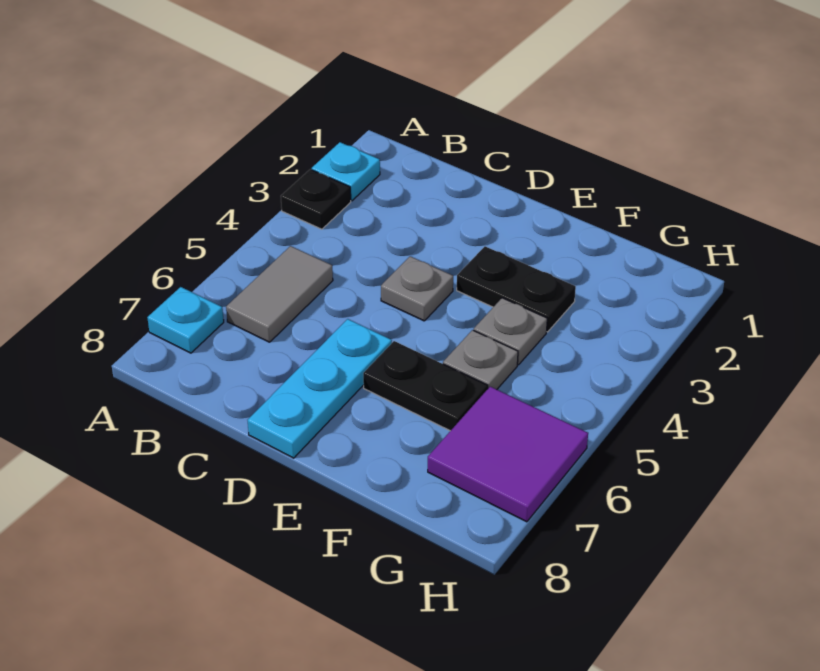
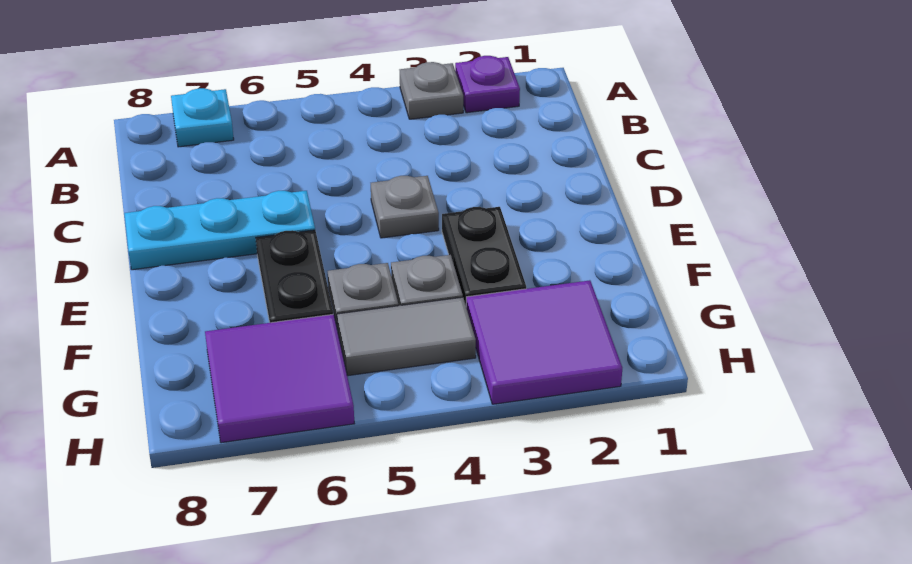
cyan 1x1 plate [312,142,380,201] -> purple 1x1 plate [455,56,520,113]
black 1x1 plate [281,169,351,229] -> grey 1x1 plate [400,62,463,119]
grey 1x2 tile [226,246,333,342] -> grey 1x2 tile moved to [337,297,476,376]
none -> purple 2x2 tile [466,280,622,404]

